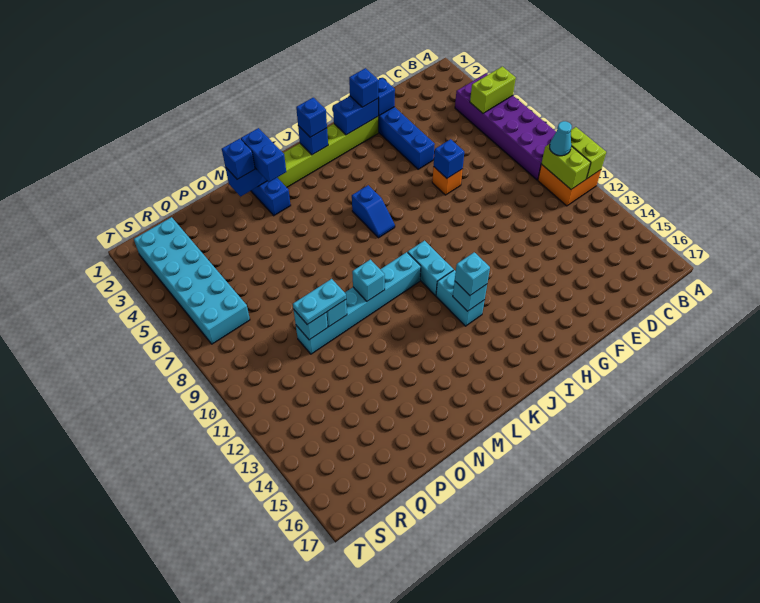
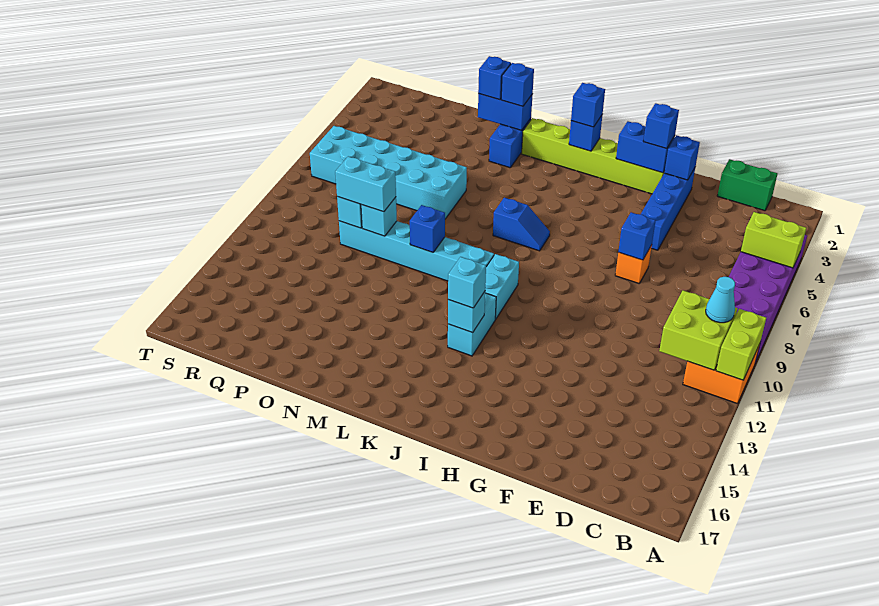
lime 1x2 brick [541,144,591,189] -> lime 2x2 brick [659,290,738,370]
none -> green 1x2 brick [717,159,777,211]
blue 1x2 slope [352,185,395,238] -> blue 1x2 slope turned to [493,198,550,251]
blue 1x2 brick [241,128,286,182] -> blue 1x1 brick [501,63,534,106]
cyan 1x1 brick [352,260,385,301] -> blue 1x1 brick [410,205,445,252]
cyan 1x2 plate [293,279,346,325] -> cyan 1x2 brick [335,156,396,212]
cyan 2x6 brick [134,217,250,344] -> cyan 2x6 brick turned to [310,126,467,219]

